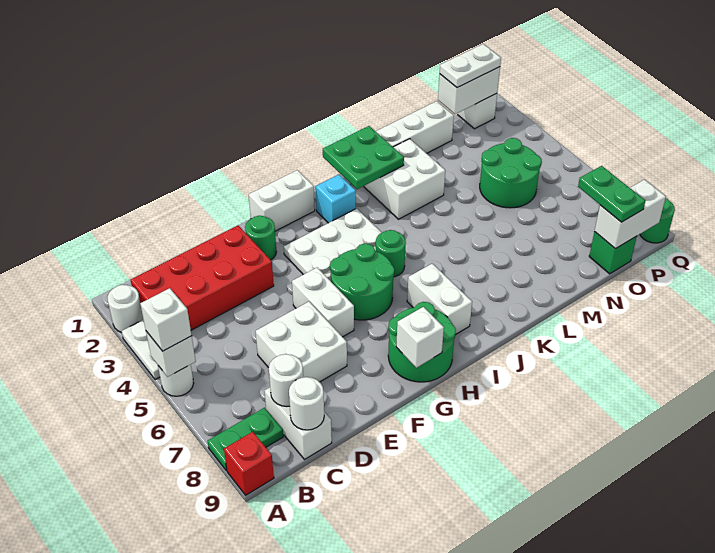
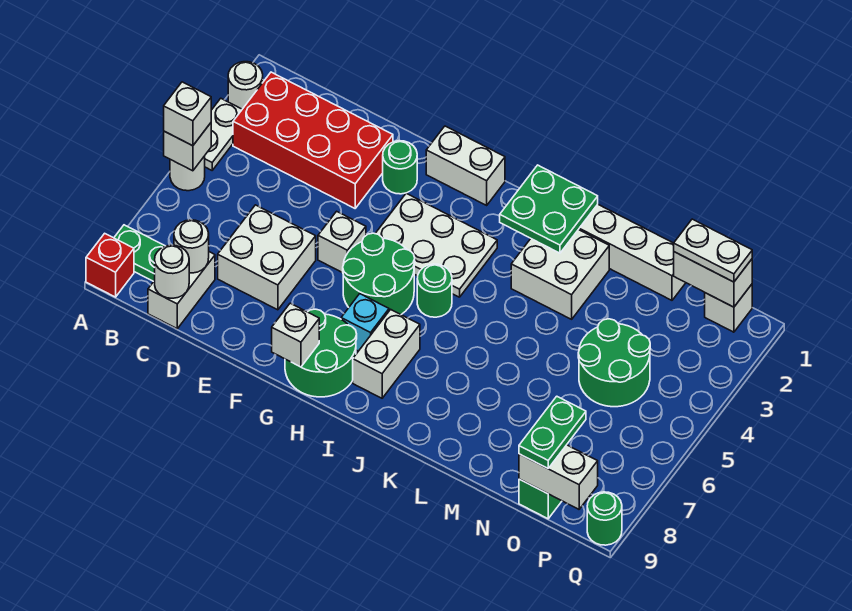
white 1x2 brick [292,268,354,337] -> white 1x1 brick [318,211,366,273]
cyan 1x1 brick [316,174,356,223] -> cyan 1x1 brick moved to [341,294,389,351]

